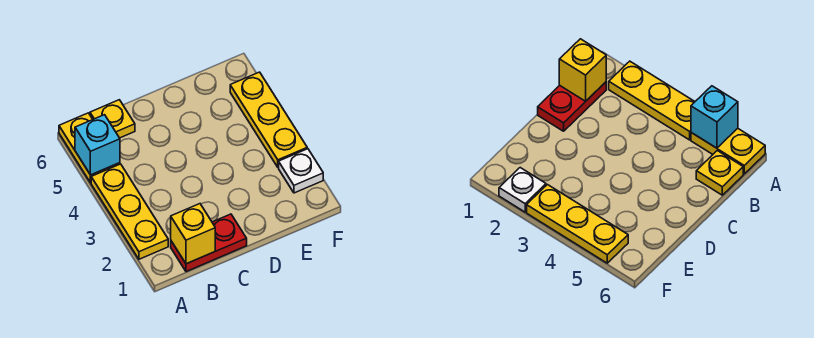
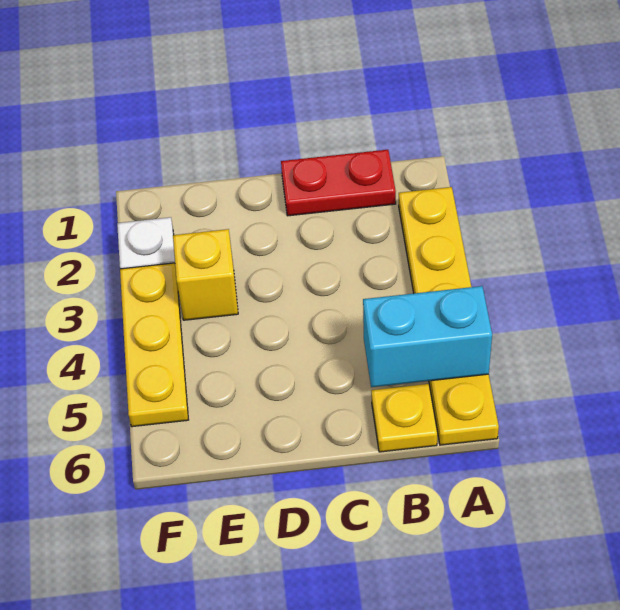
cyan 1x1 brick [75,115,120,175] -> cyan 1x2 brick [363,286,492,387]
yellow 1x1 brick [171,204,215,264] -> yellow 1x1 brick moved to [173,229,238,320]

